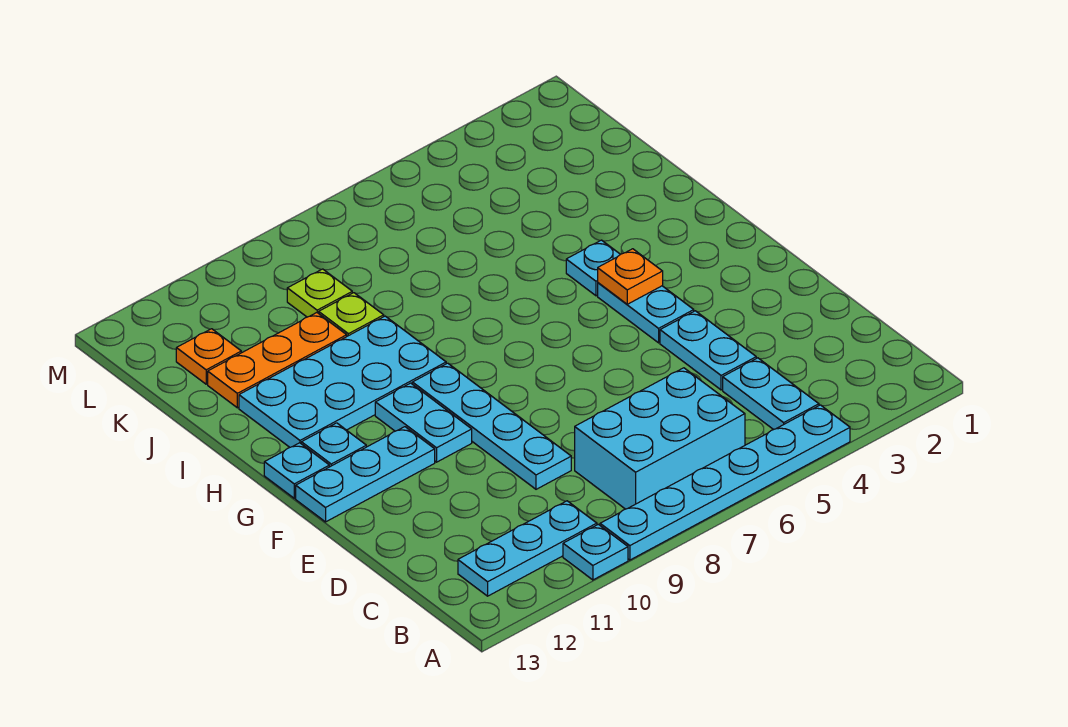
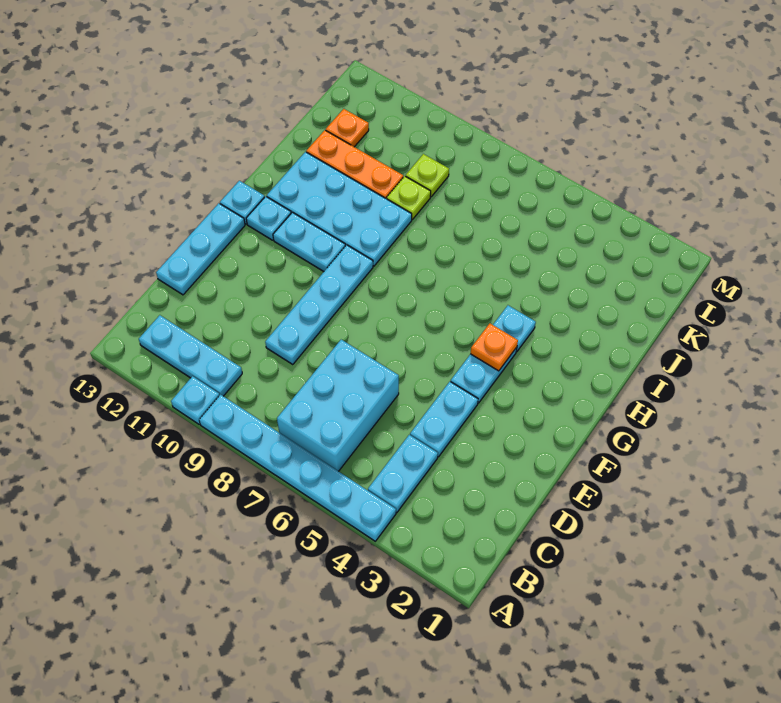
cyan 2x3 brick [575,368,745,509] -> cyan 2x3 brick turned to [277,340,399,471]
cyan 1x2 plate [375,383,472,462] -> cyan 1x2 plate turned to [273,212,345,271]
cyan 1x3 plate [296,427,435,522] -> cyan 1x3 plate turned to [156,203,245,295]

